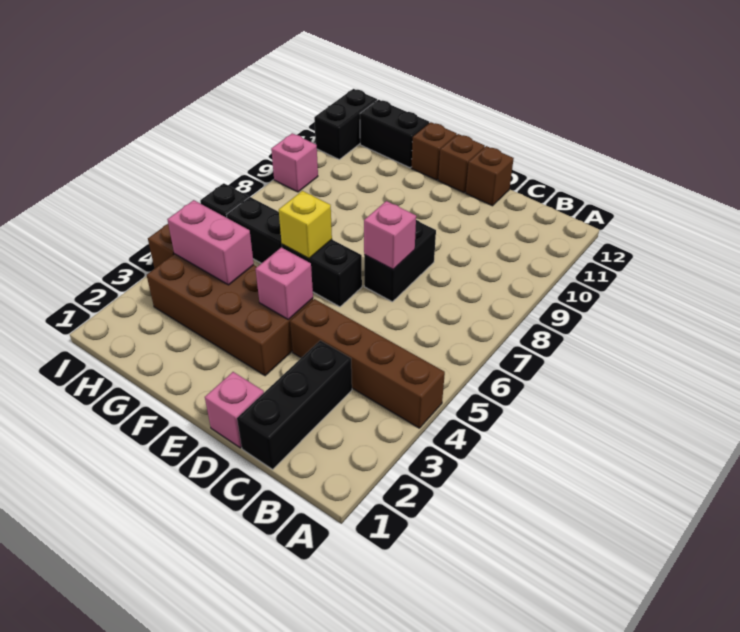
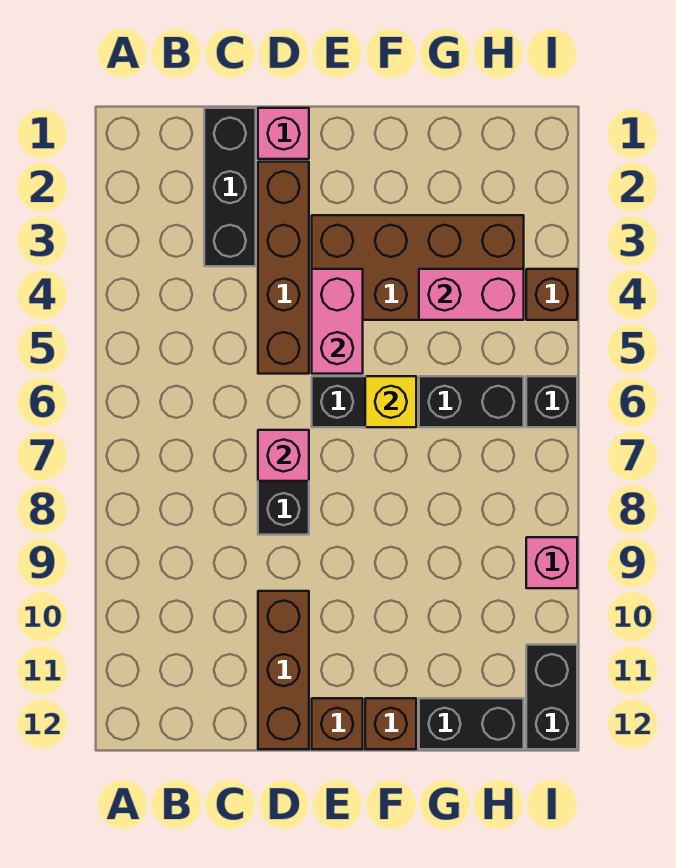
brown 1x4 brick [290,299,445,428] -> brown 1x4 brick turned to [258,162,309,374]
brown 1x1 brick [466,146,514,206] -> brown 1x3 brick [258,591,309,749]
pink 1x1 brick [256,247,313,320] -> pink 1x2 brick [312,269,363,374]

